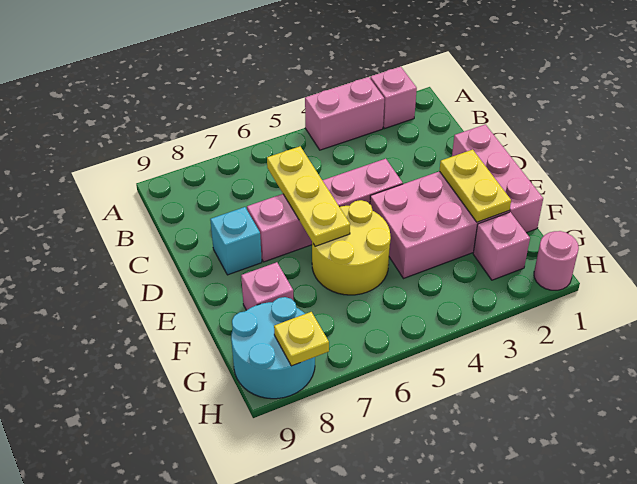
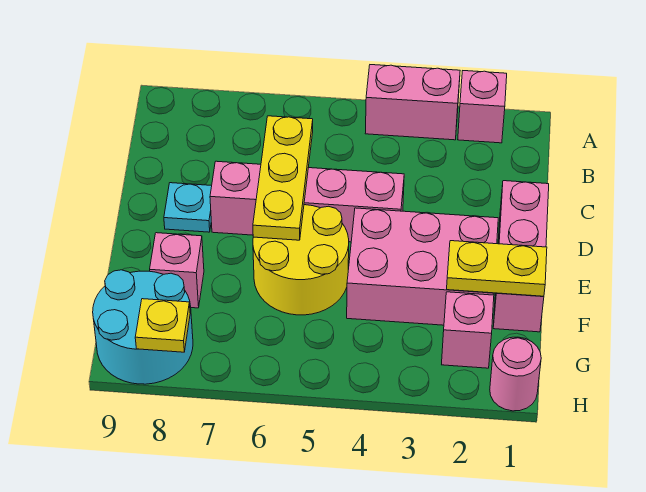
cyan 1x1 brick [210,207,262,275] -> cyan 1x1 plate [164,183,212,232]
yellow 1x2 plate [439,149,511,222] -> yellow 1x2 plate turned to [447,241,547,296]

